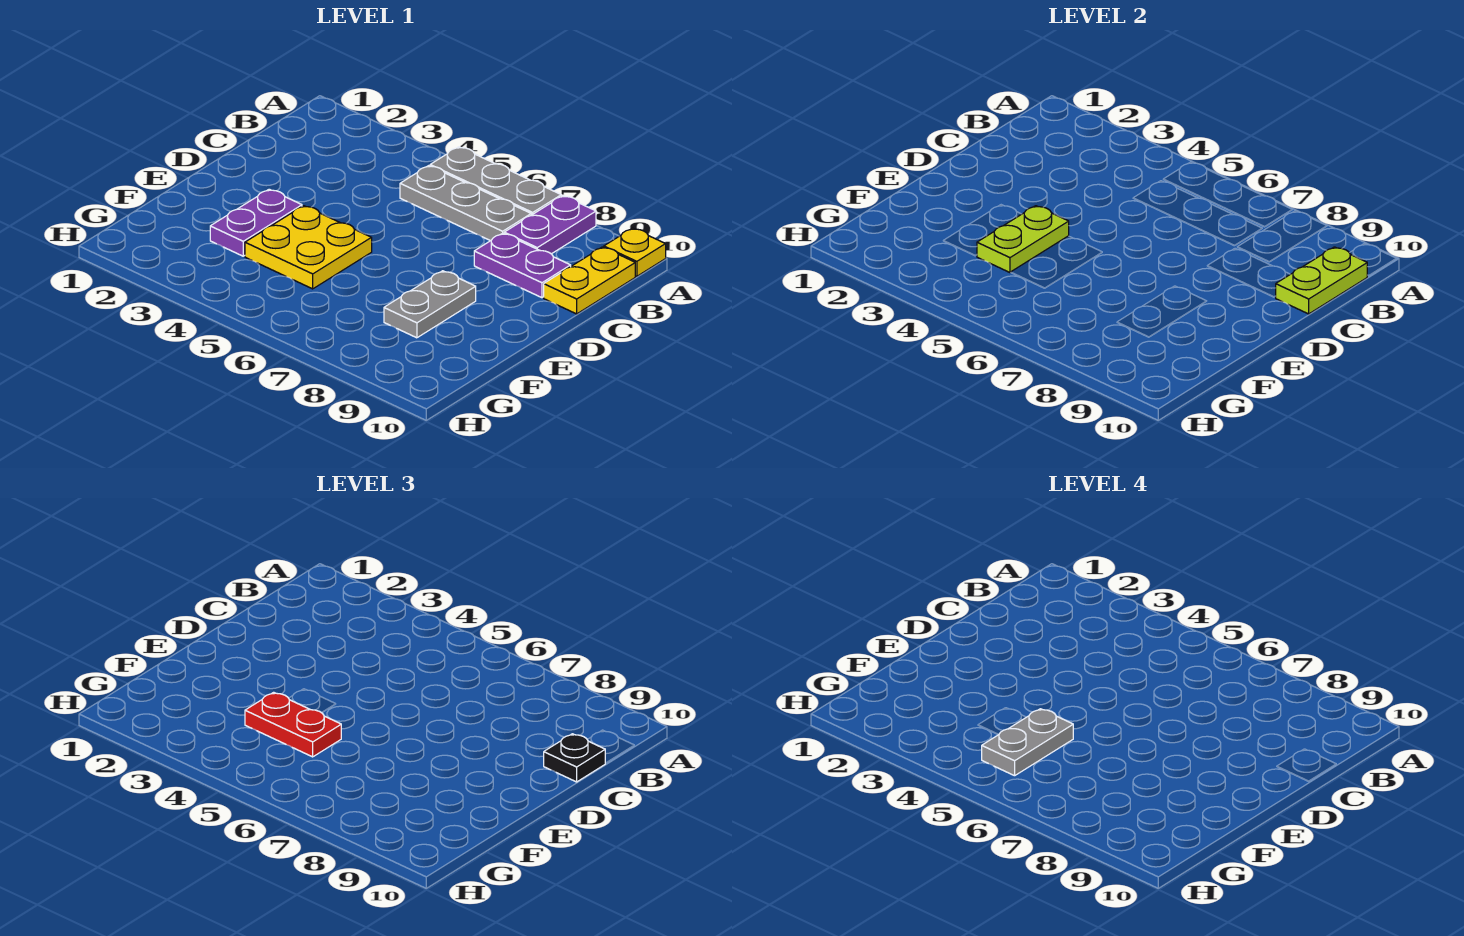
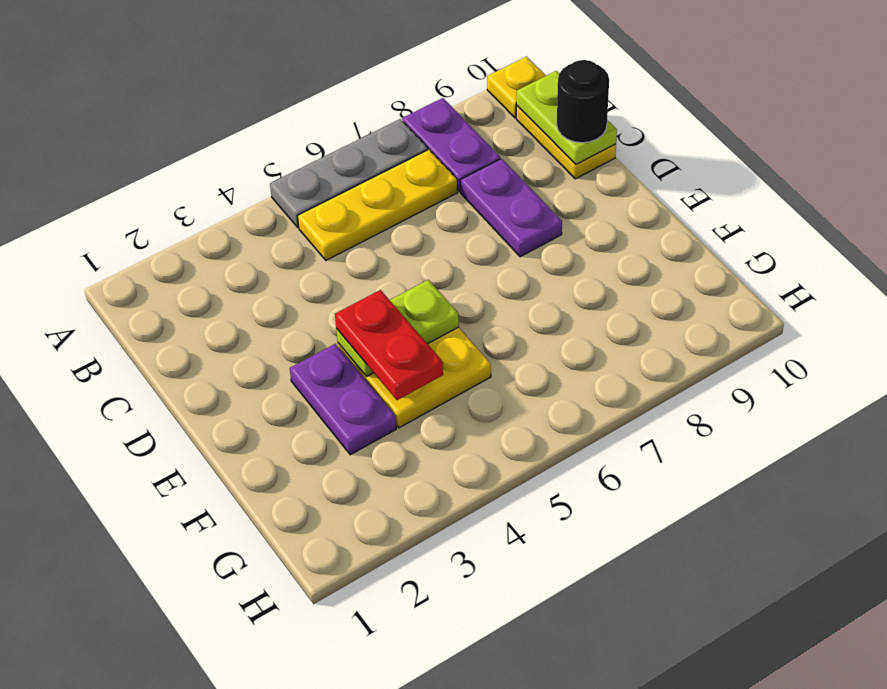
grey 1x3 plate [400,166,531,241] -> yellow 1x3 plate [298,150,457,260]
purple 1x2 plate [474,233,571,298] -> purple 1x2 plate turned to [460,159,562,257]
black 1x1 plate [544,734,605,782] -> black 1x1 round brick [557,60,609,143]
lime 1x2 plate [977,206,1069,272] -> lime 1x2 plate turned to [336,280,459,377]
grey 1x2 plate [384,271,476,338] -> none
red 1x2 plate [245,692,341,757] -> red 1x2 plate turned to [335,290,443,400]
grey 1x2 plate [982,709,1073,776] -> none

